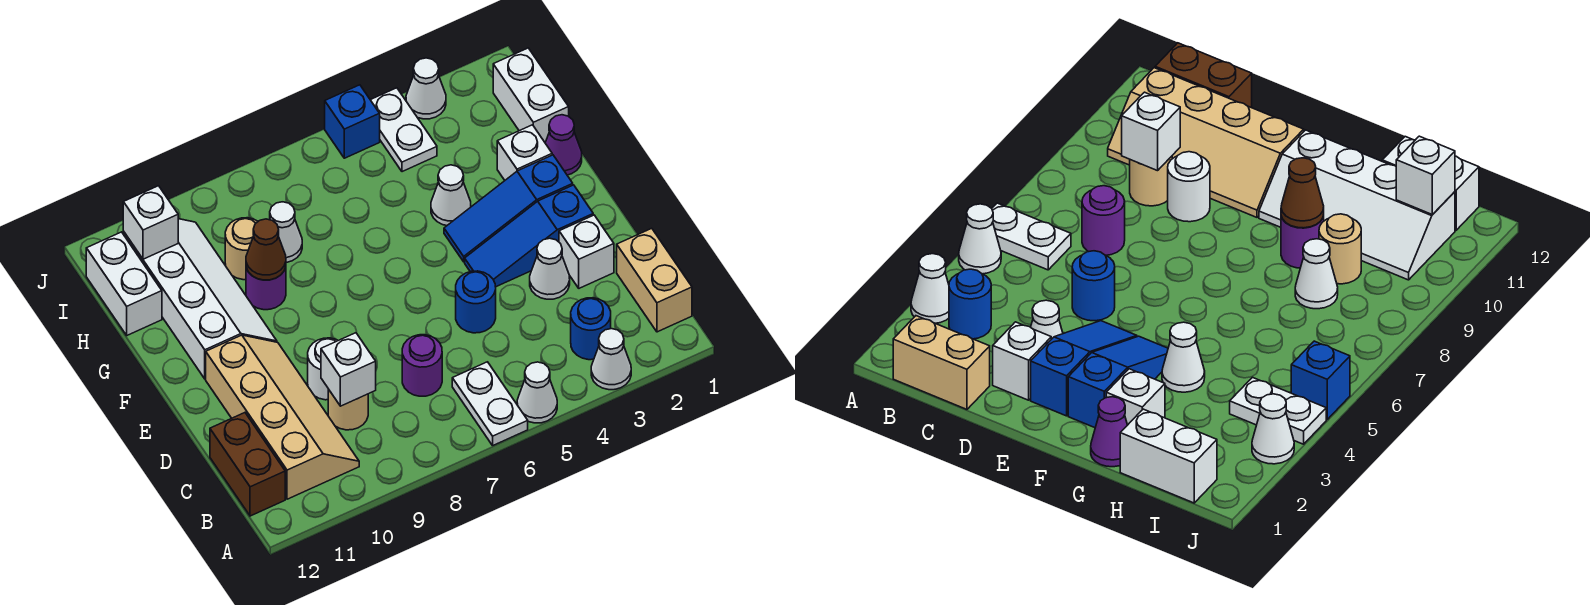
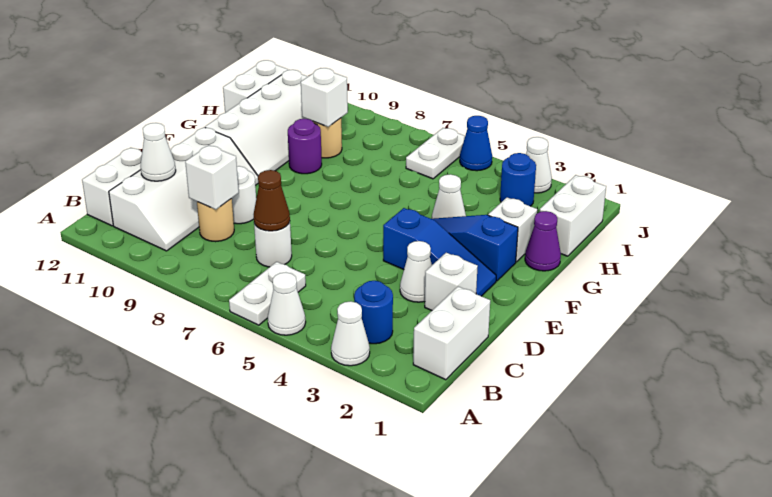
tan 1x2 brick [617,228,692,332] -> white 1x2 brick [413,287,490,380]
tan 2x4 slope [206,335,359,499] -> white 2x4 slope [109,127,258,251]
brown 1x2 brick [210,413,285,516] -> white 1x2 brick [82,148,142,226]
purple 1x1 round brick [402,335,442,396] -> white 1x1 round brick [254,222,292,267]
blue 1x1 round brick [456,271,496,333] -> blue 1x1 round brick moved to [500,153,536,206]
blue 1x3 slope [465,185,593,287] -> blue 1x3 slope turned to [383,208,496,296]
brown 1x1 cone [246,219,286,280] -> brown 1x1 cone moved to [254,170,290,231]
white 1x1 cone [270,202,302,263] -> white 1x1 cone moved to [141,123,176,181]
white 1x2 plate [371,88,437,172] -> white 1x2 plate moved to [406,128,465,179]
white 1x1 brick [123,186,178,259] -> white 1x1 brick moved to [301,68,348,127]
blue 1x1 brick [325,85,380,158] -> blue 1x1 cone [460,116,492,171]

